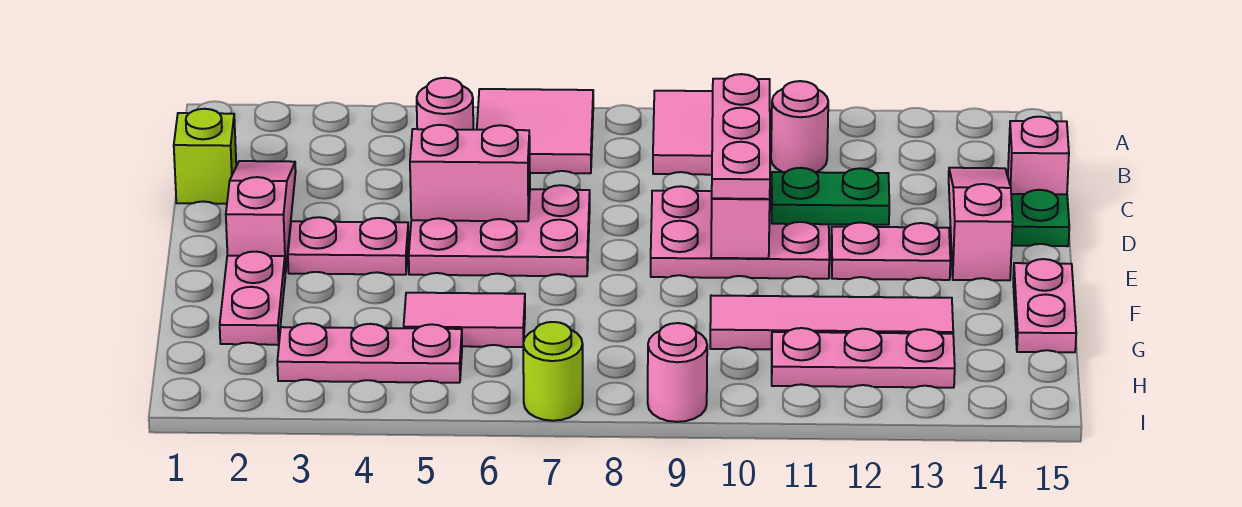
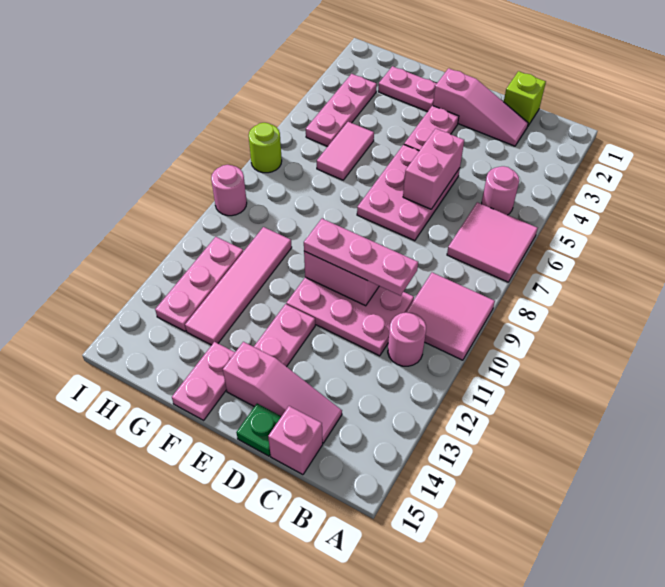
pink 2x3 plate [651,186,829,279] -> pink 2x3 plate turned to [286,277,414,356]
green 1x2 plate [771,168,889,225] -> none
pink 1x2 plate [1013,259,1076,352] -> pink 1x2 plate turned to [172,342,235,420]

